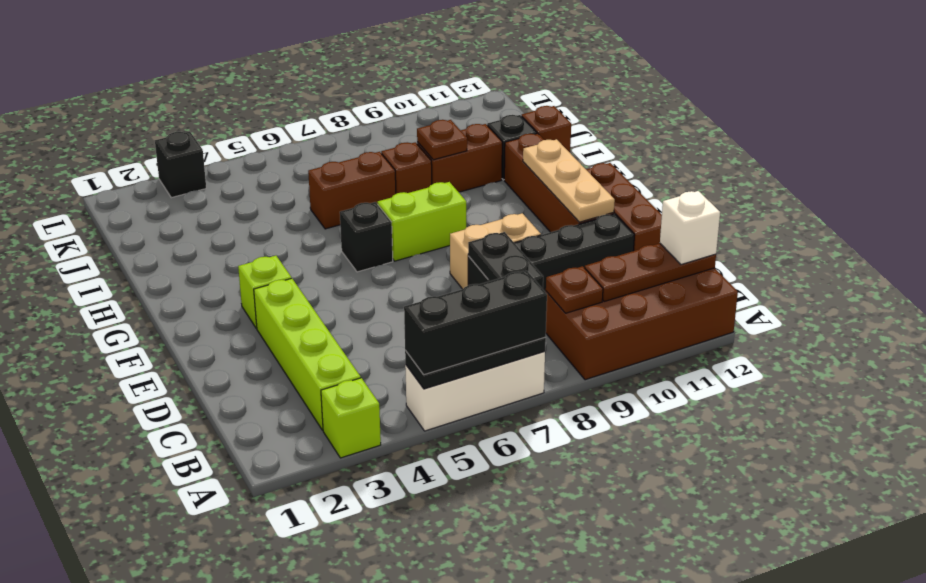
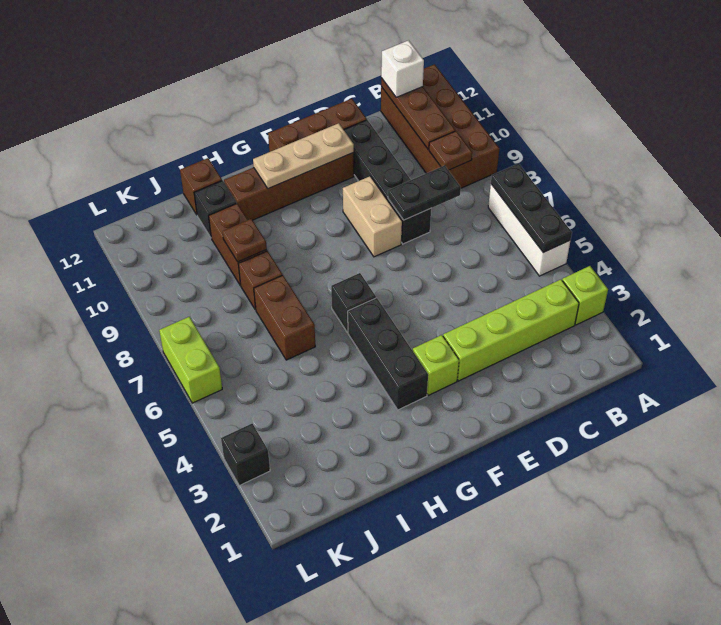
black 1x3 brick [404,270,547,375] -> black 1x3 brick moved to [348,298,428,410]
lime 1x2 brick [377,182,466,261] -> lime 1x2 brick moved to [159,317,222,403]

